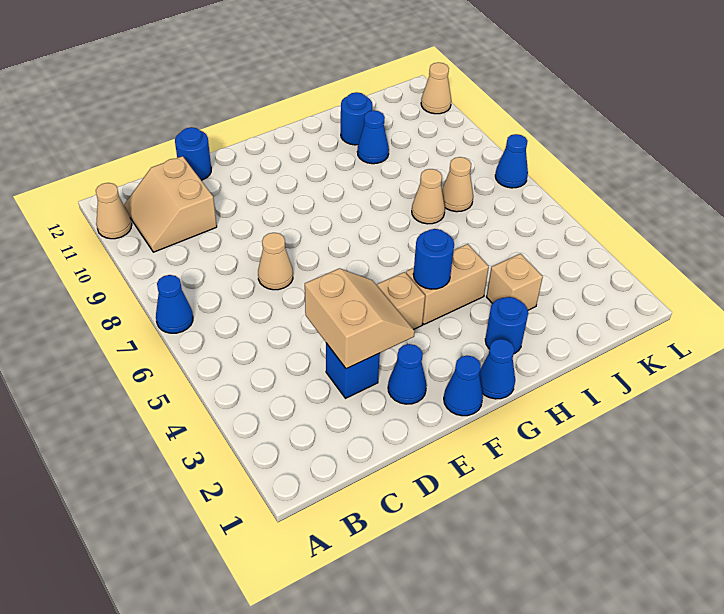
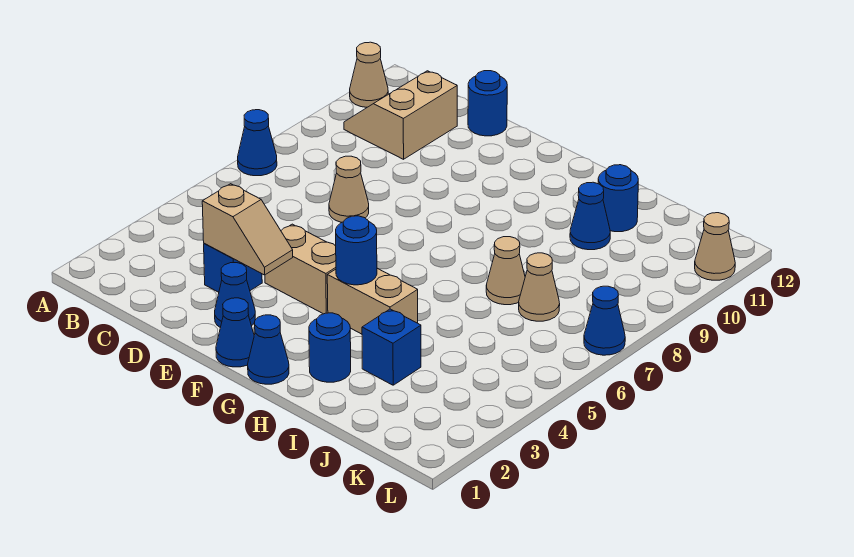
tan 2x2 slope [305,268,415,369] -> tan 1x2 slope [202,184,293,275]
tan 1x1 brick [487,254,543,310] -> blue 1x1 brick [362,309,421,385]

